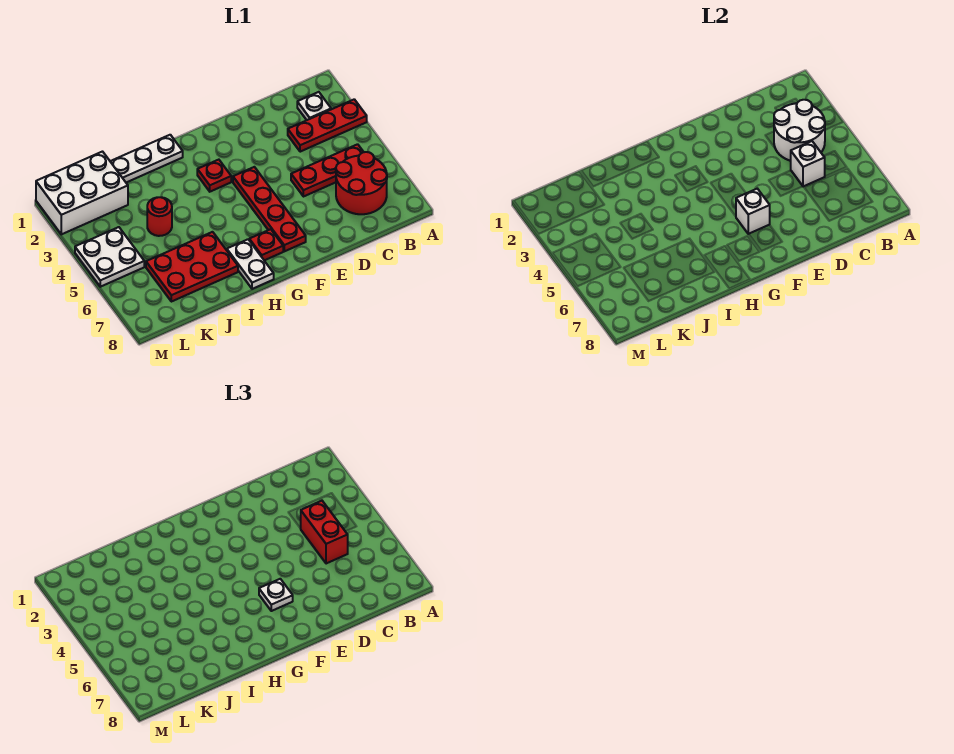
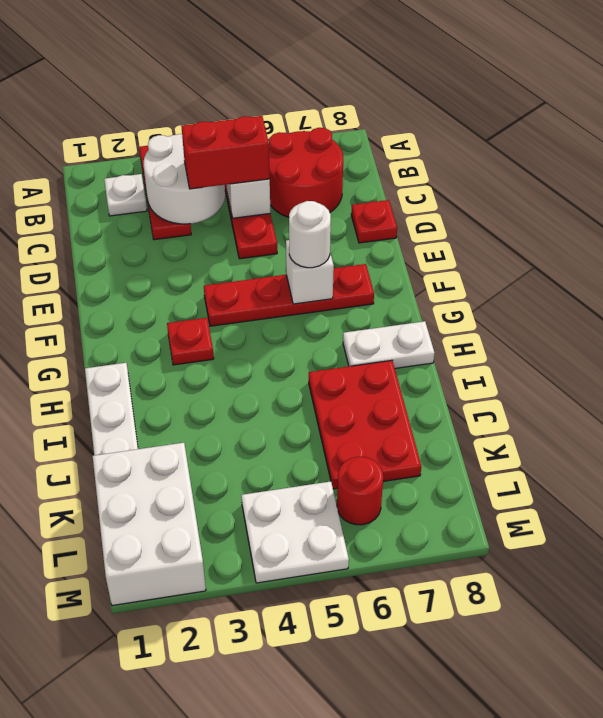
white 1x1 plate [259,579,293,611] -> white 1x1 round brick [289,201,331,268]
red 1x1 plate [249,229,283,260] -> red 1x1 plate moved to [351,200,397,243]
red 1x1 round brick [147,197,172,236] -> red 1x1 round brick moved to [337,457,383,525]

